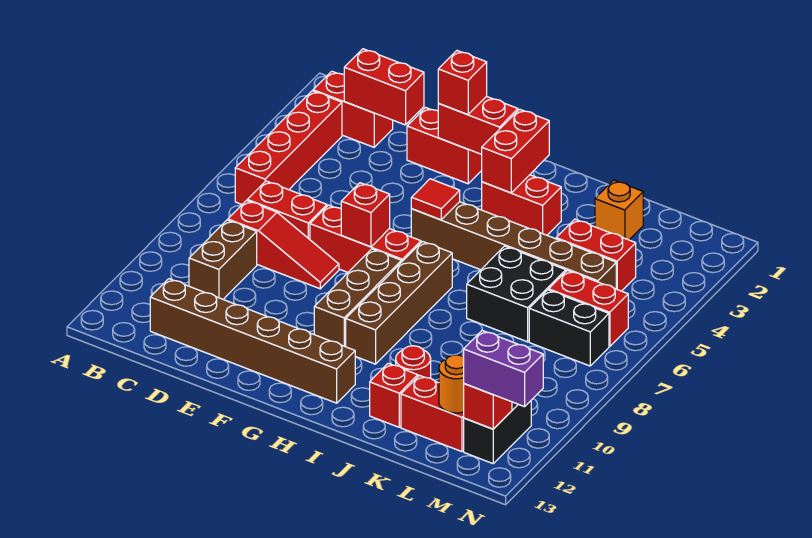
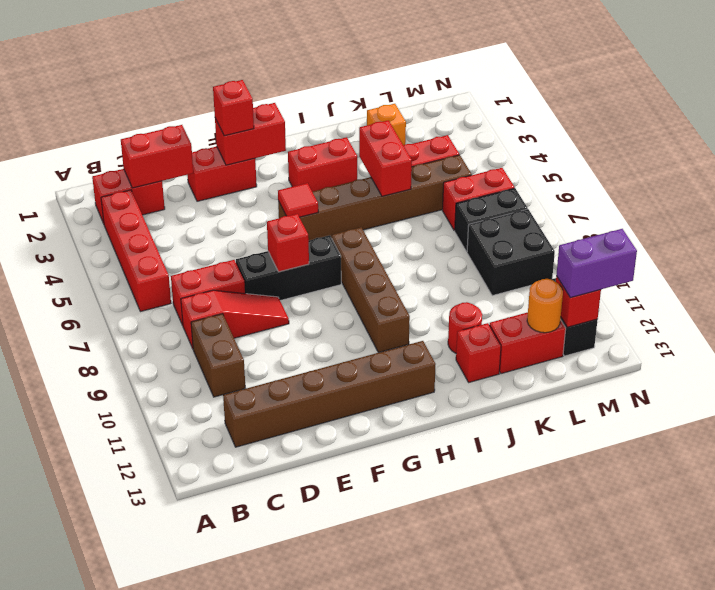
red 1x3 brick [310,205,421,272] -> black 1x3 brick [236,235,341,300]
brown 1x3 brick [314,249,402,347] -> none
red 1x2 brick [482,109,549,193] -> red 1x2 brick moved to [359,120,412,196]
black 2x2 brick [467,246,566,342] -> black 2x2 brick moved to [467,209,555,296]

